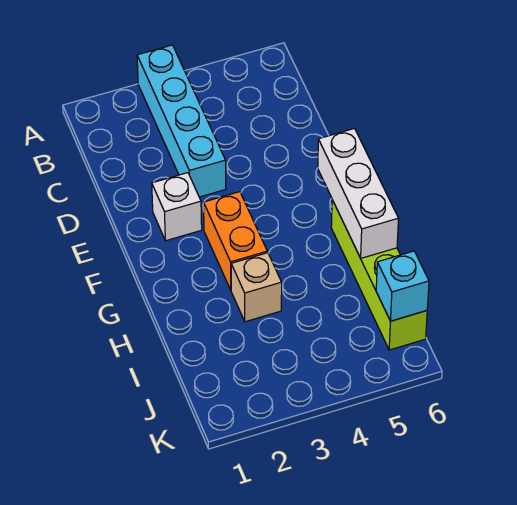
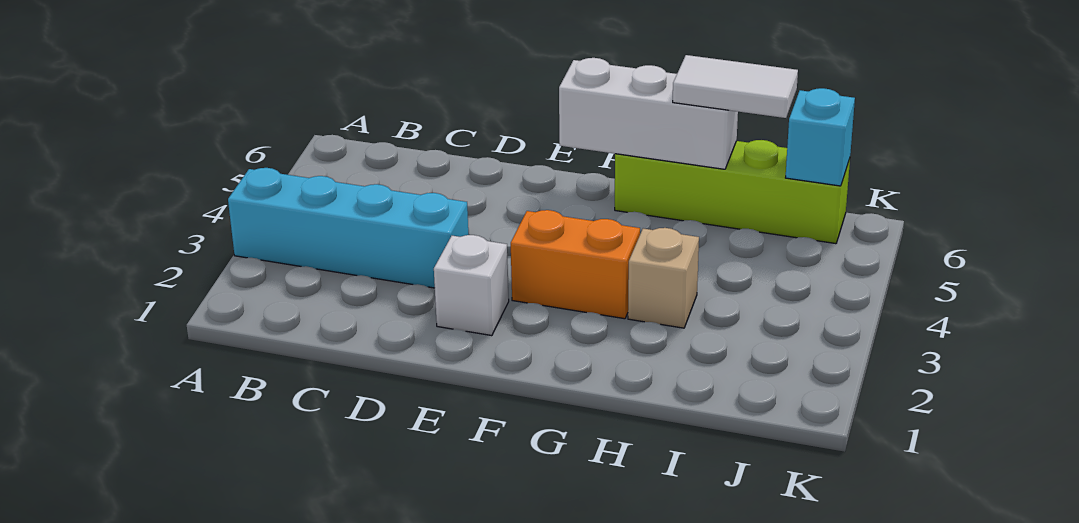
none -> white 1x2 tile [673,55,798,118]

